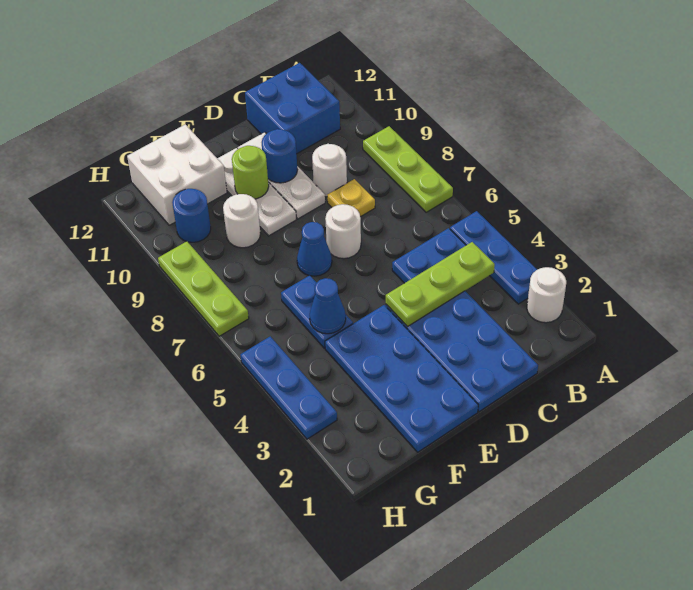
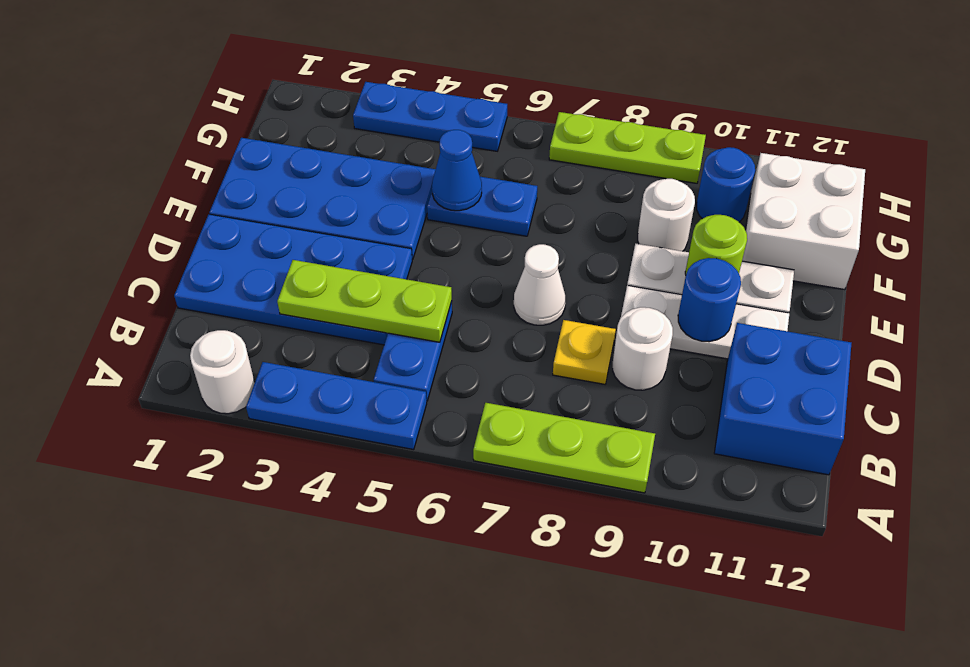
lime 1x3 plate [386,242,495,327] -> lime 1x3 plate turned to [277,260,452,342]
white 1x1 round brick [325,204,361,259] -> white 1x1 cone [514,244,565,325]
blue 1x1 cone [297,222,332,276] -> none

